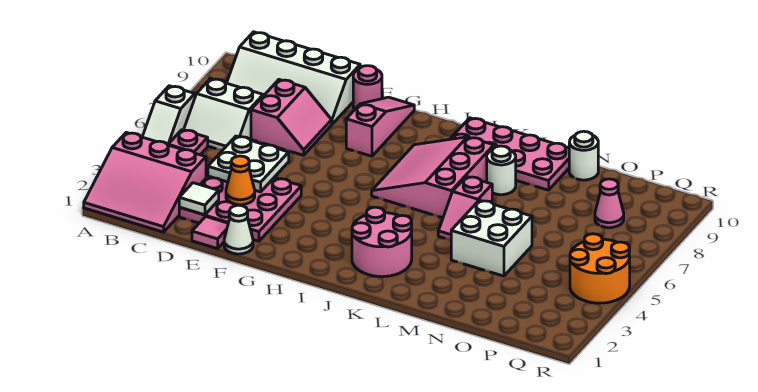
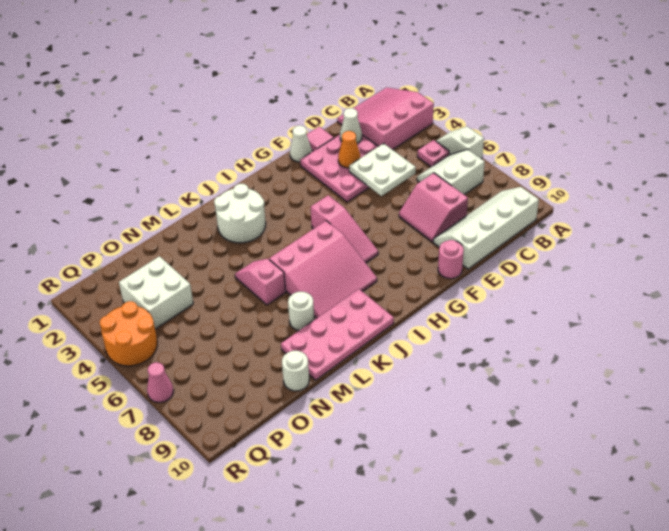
white 1x1 tile [179,183,219,215] -> white 1x1 cone [340,108,362,143]
pink 1x3 slope [346,97,414,156] -> pink 1x3 slope moved to [311,195,378,263]
pink 3x3 slope [372,137,494,218] -> pink 3x3 slope turned to [269,221,377,318]
pink 2x2 round brick [352,207,412,277] -> white 2x2 round brick [214,184,266,243]
white 2x2 brick [451,200,532,276] -> white 2x2 brick moved to [119,256,193,329]
pink 1x1 cone [595,179,624,228] -> pink 1x1 cone moved to [147,362,174,402]

